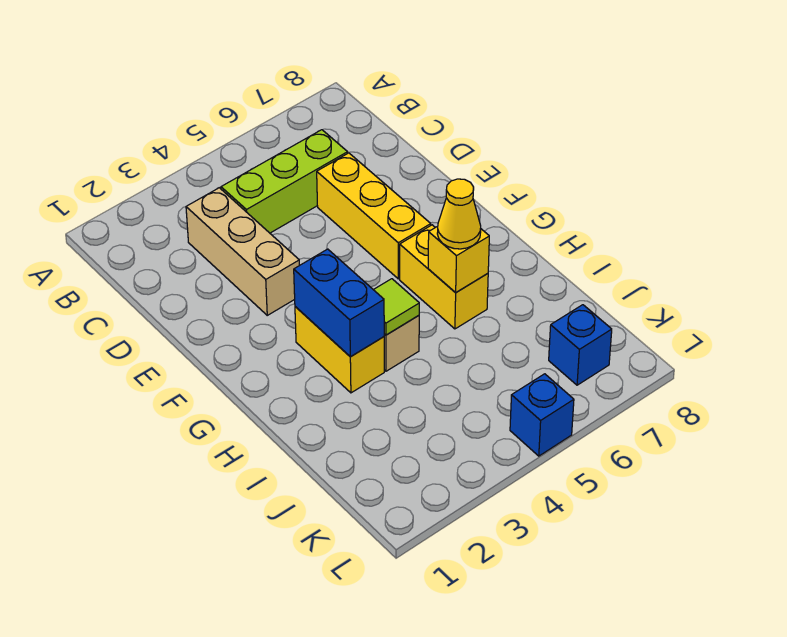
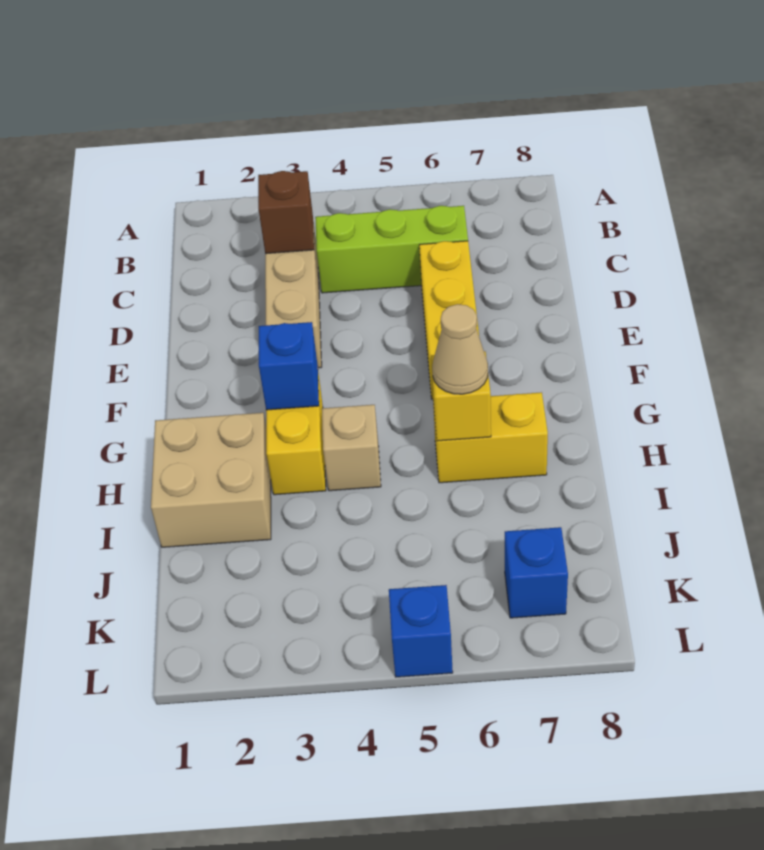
none -> brown 1x1 brick [258,171,314,254]
blue 1x2 brick [294,249,384,357] -> blue 1x1 brick [259,322,319,410]
yellow 1x2 brick [400,225,488,329] -> yellow 1x2 brick turned to [433,392,548,483]
none -> tan 2x2 brick [151,413,271,547]
lime 1x1 tile [374,279,419,335] -> none
yellow 1x1 cone [437,179,481,249] -> tan 1x1 cone [432,304,488,394]

